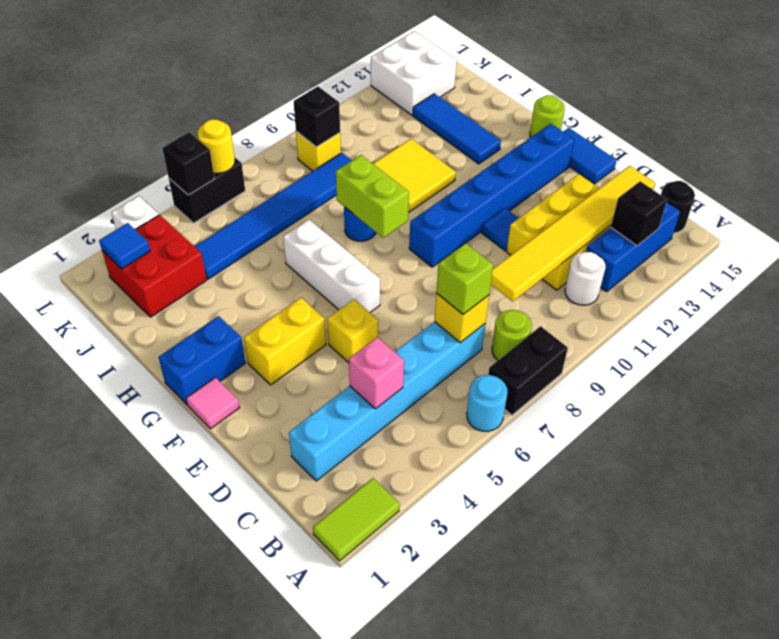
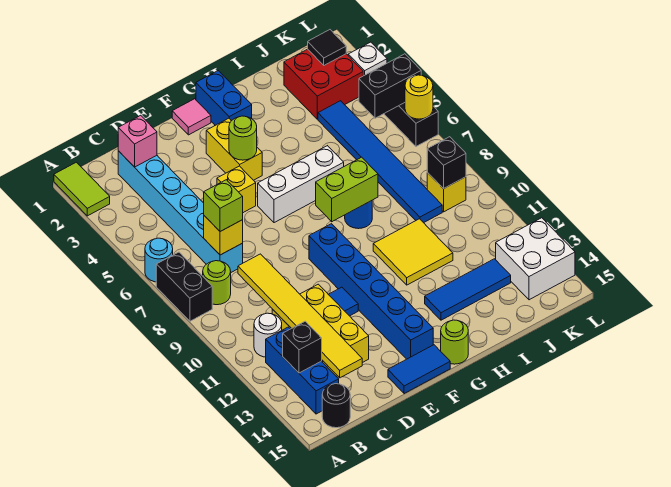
pink 1x1 brick [349,337,404,409] -> pink 1x1 brick moved to [118,115,157,167]
none -> lime 1x1 round brick [229,116,257,160]
blue 1x1 tile [99,223,150,269] -> black 1x1 tile [308,30,346,65]
black 1x1 brick [162,132,215,195] -> black 1x2 brick [359,54,421,118]

